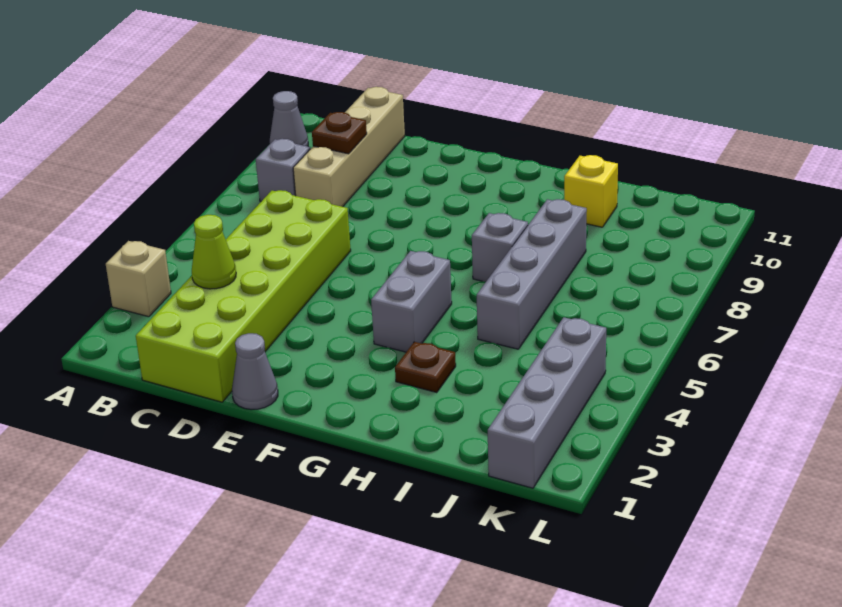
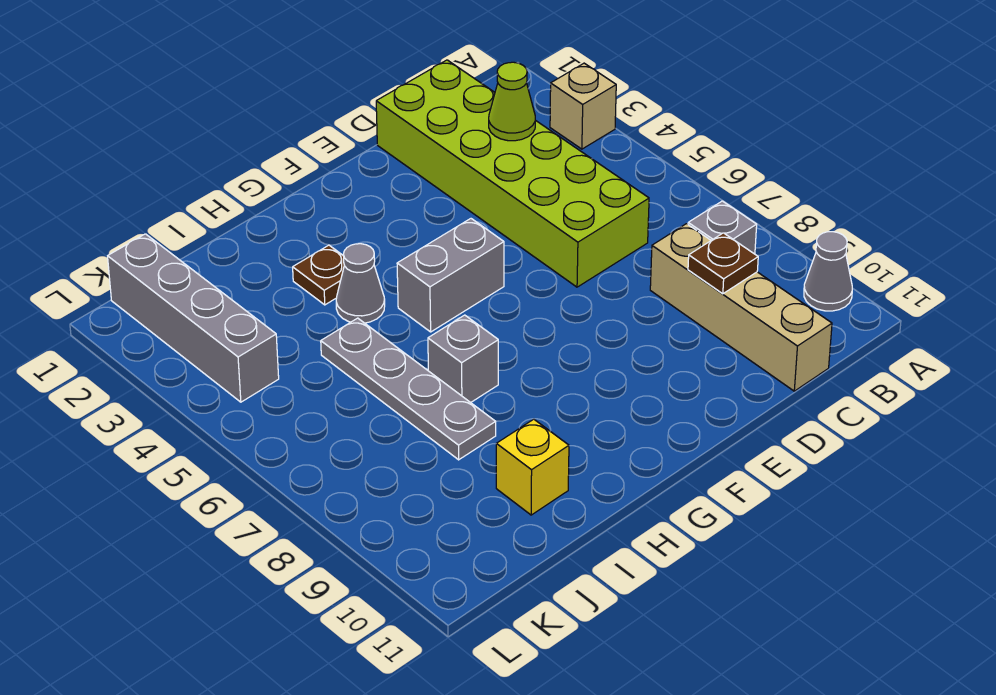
grey 1x1 cone [232,333,278,410] -> grey 1x1 cone moved to [336,244,385,323]
grey 1x2 brick [371,251,452,352] -> grey 1x2 brick turned to [397,219,504,332]
grey 1x4 brick [477,199,587,349] -> grey 1x4 plate [321,318,496,460]

